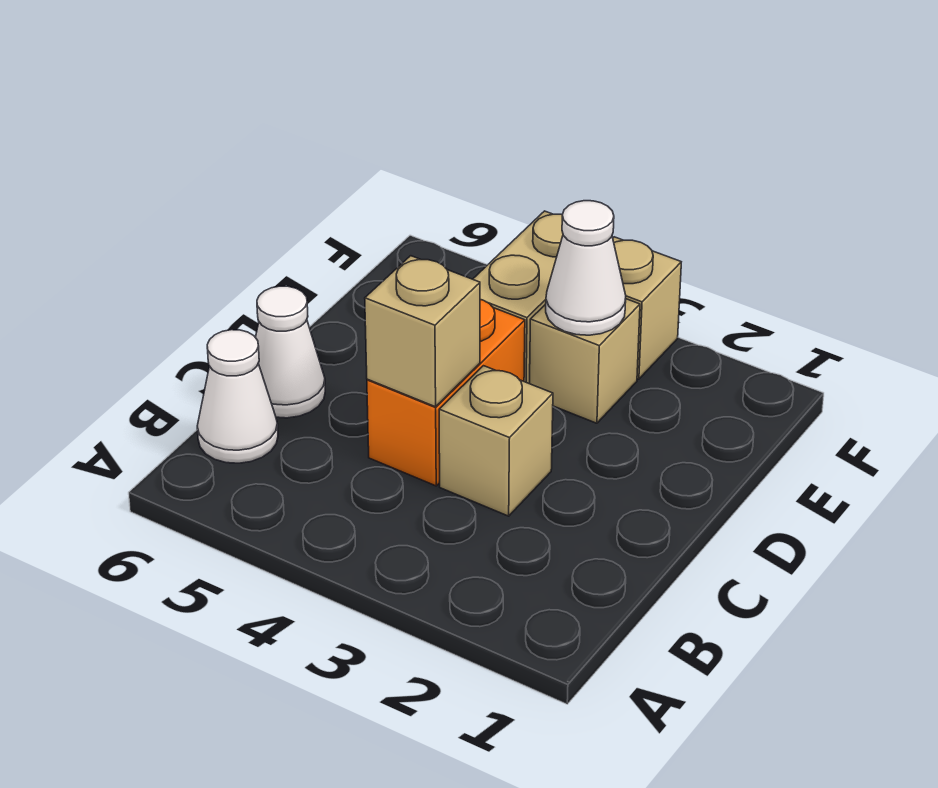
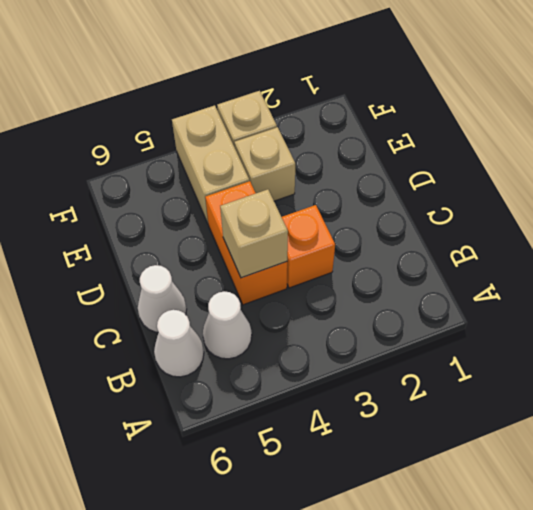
tan 1x1 brick [439,366,553,516] -> orange 1x1 brick [282,205,335,288]
white 1x1 cone [546,201,626,335] -> white 1x1 cone moved to [203,291,252,359]

